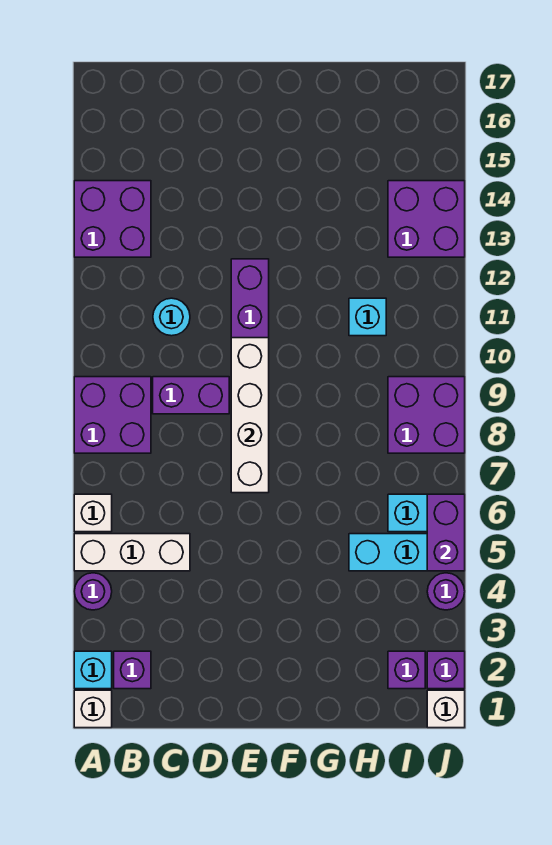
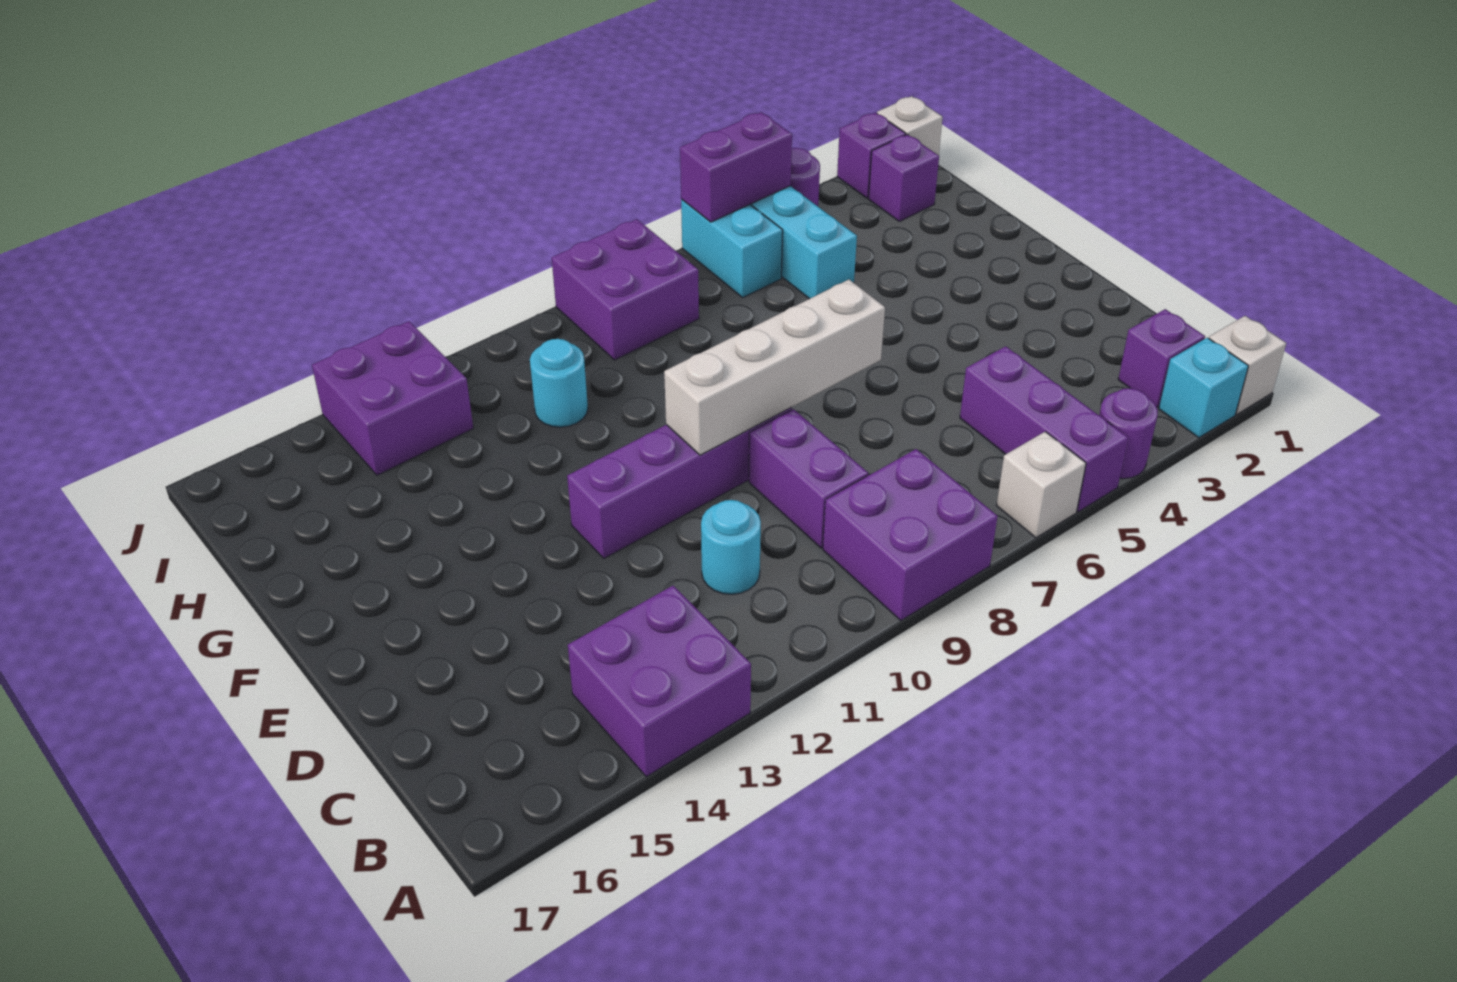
white 1x3 brick [74,534,190,571] -> purple 1x3 brick [960,346,1128,512]
cyan 1x1 brick [349,298,386,336] -> cyan 1x1 round brick [530,339,588,427]

